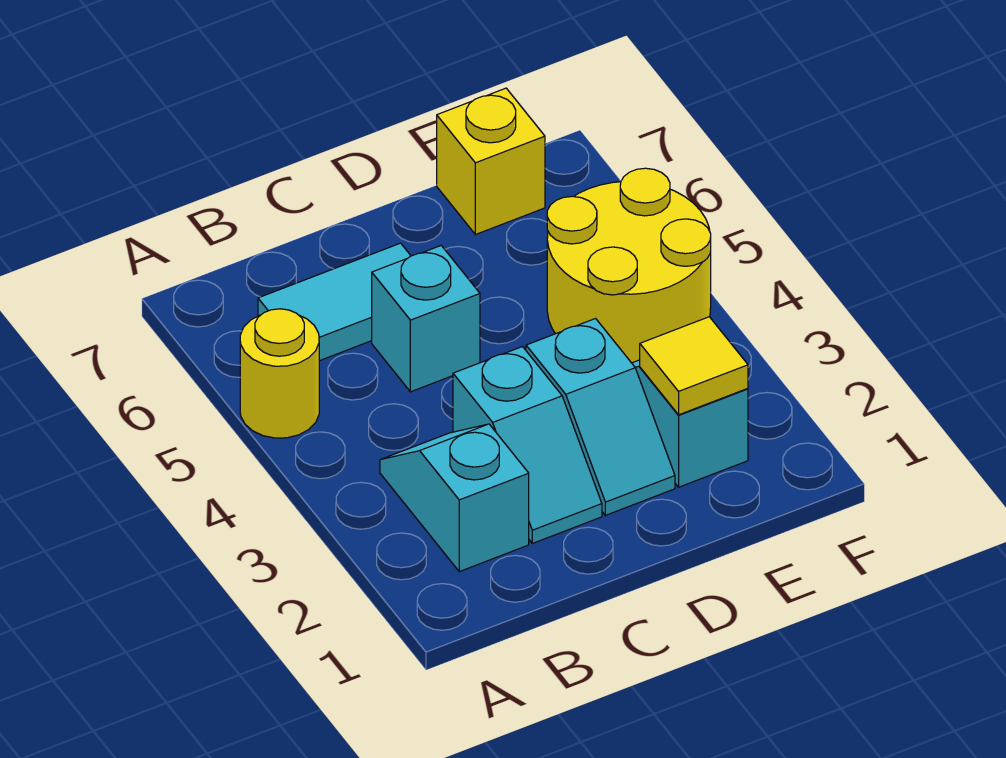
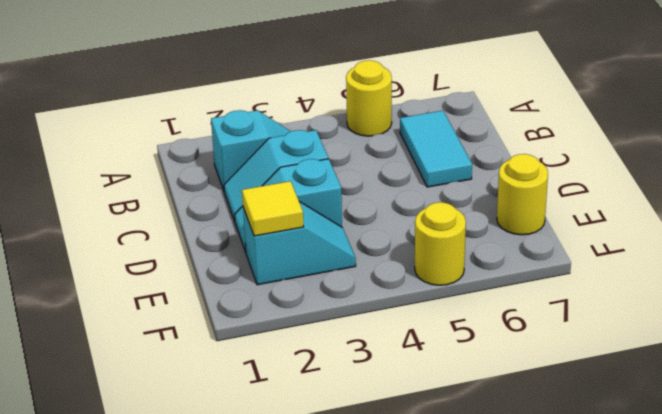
cyan 1x1 brick [372,246,480,392] -> none
yellow 2x2 round brick [547,168,711,363] -> yellow 1x1 round brick [415,202,466,285]
yellow 1x1 brick [437,88,545,235] -> yellow 1x1 round brick [497,154,548,235]

